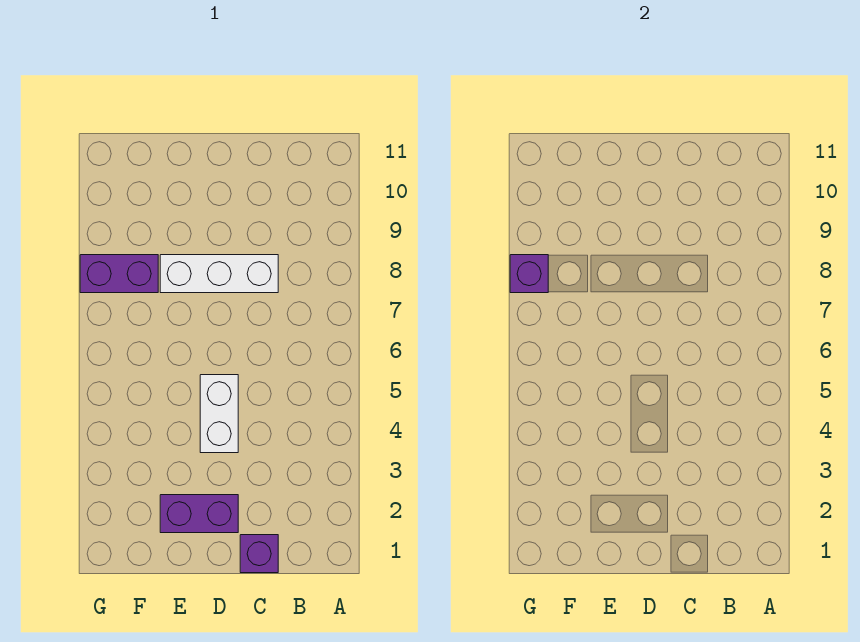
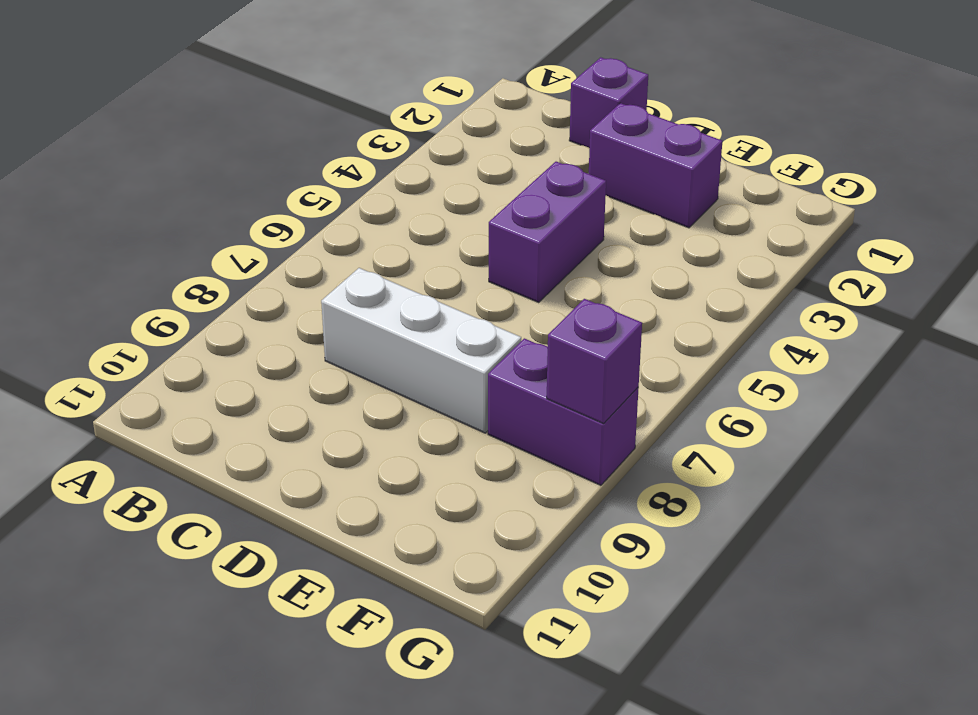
white 1x2 brick [200,375,238,453] -> purple 1x2 brick [489,162,606,302]

